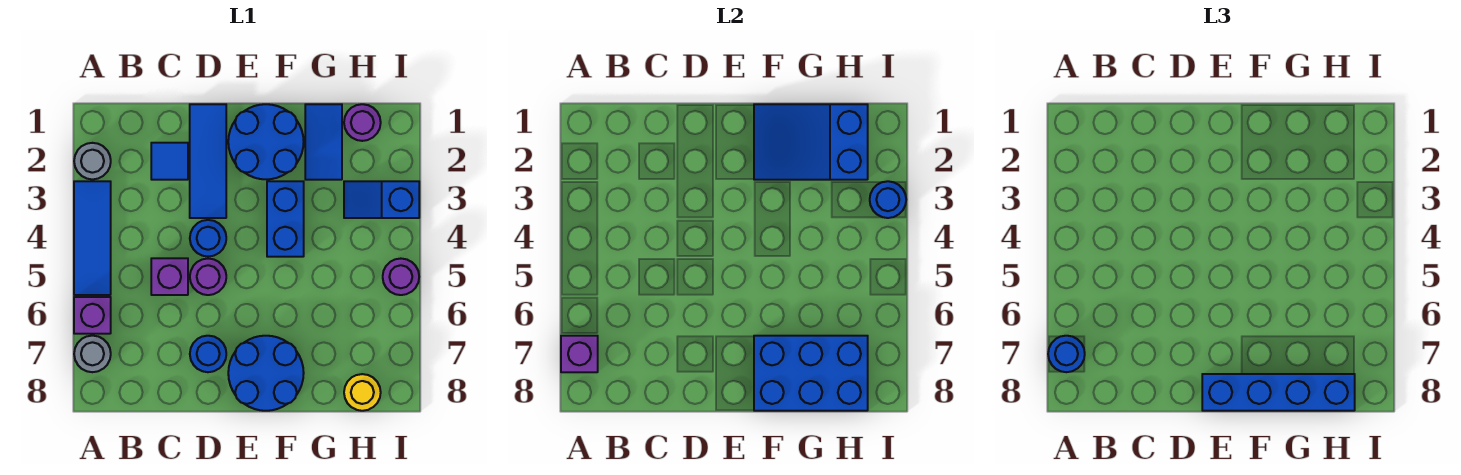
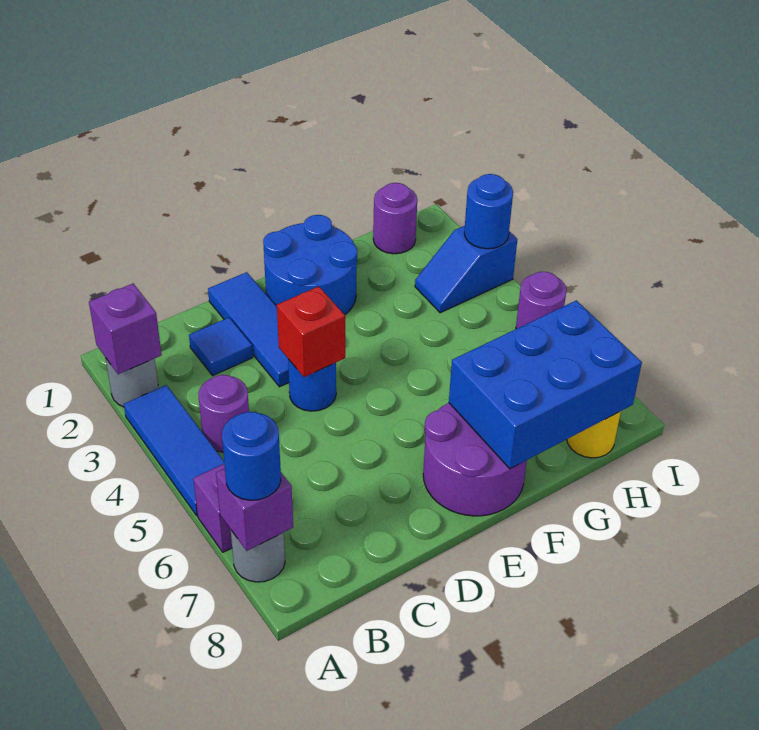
purple 1x1 brick [151,258,188,295] -> purple 1x1 brick moved to [89,284,162,374]
none -> red 1x1 brick [277,286,345,377]
purple 1x1 round brick [190,259,226,295] -> purple 1x1 round brick moved to [198,375,249,452]
blue 1x1 round brick [190,336,226,372] -> none
blue 2x2 round brick [228,336,304,411] -> purple 2x2 round brick [423,403,527,516]
blue 1x4 brick [1202,374,1355,411] -> none
blue 2x3 slope [754,104,868,180] -> none
blue 1x2 brick [267,181,304,257] -> none
blue 1x2 tile [305,104,342,180] -> none

